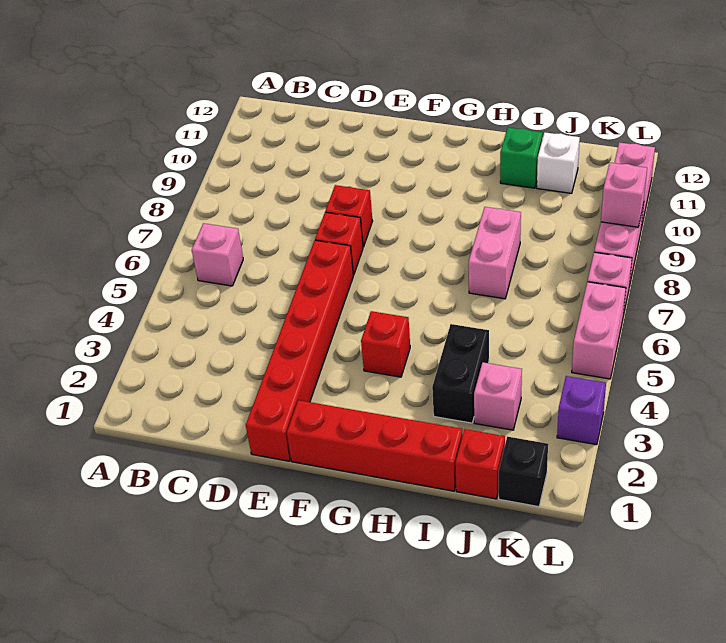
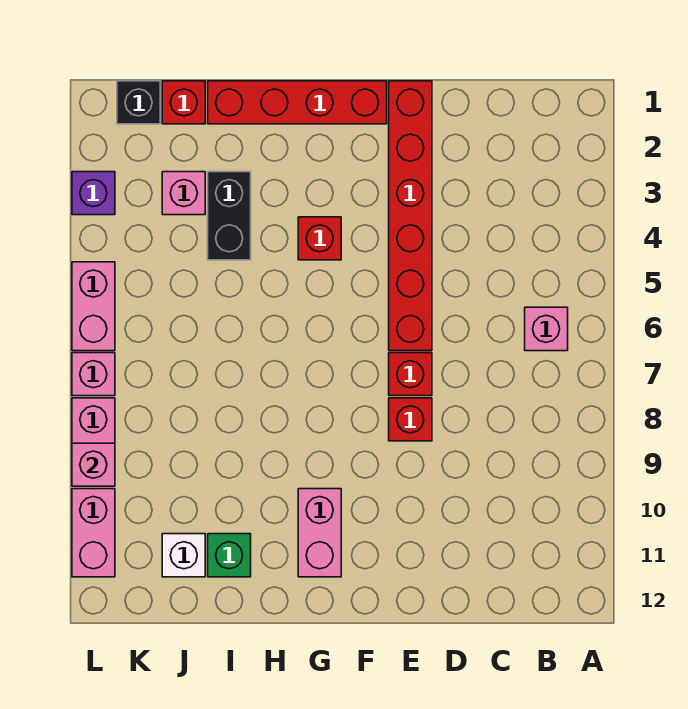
pink 1x2 brick [468,207,521,299] -> pink 1x2 brick moved to [298,489,341,577]

